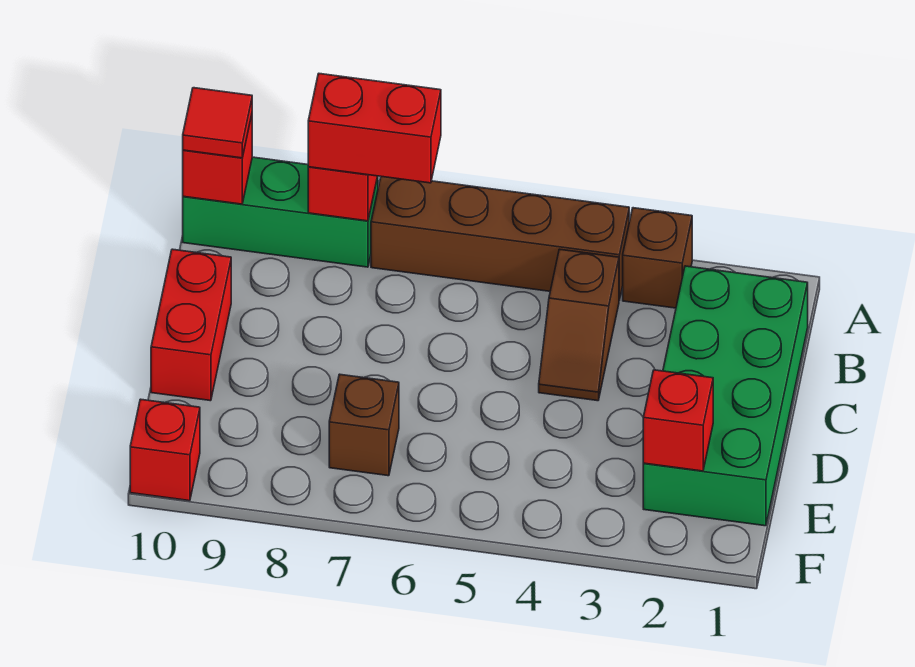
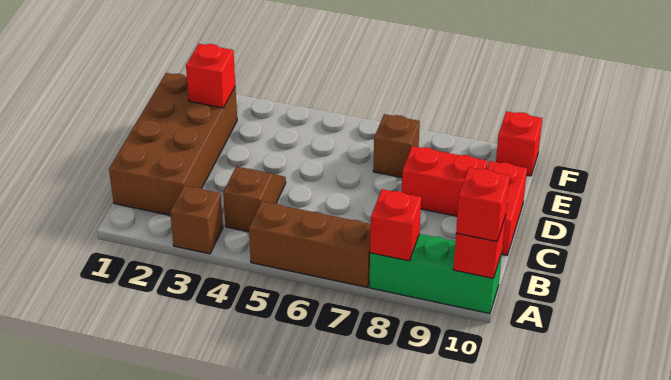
brown 1x4 brick [371,177,629,300] -> brown 1x3 brick [249,202,371,287]
red 1x2 brick [308,74,441,183] -> red 1x2 brick moved to [402,146,488,216]
red 1x1 tile [183,88,252,158] -> red 1x1 brick [456,168,510,241]
green 2x4 brick [643,266,808,526] -> brown 2x4 brick [109,73,237,215]

